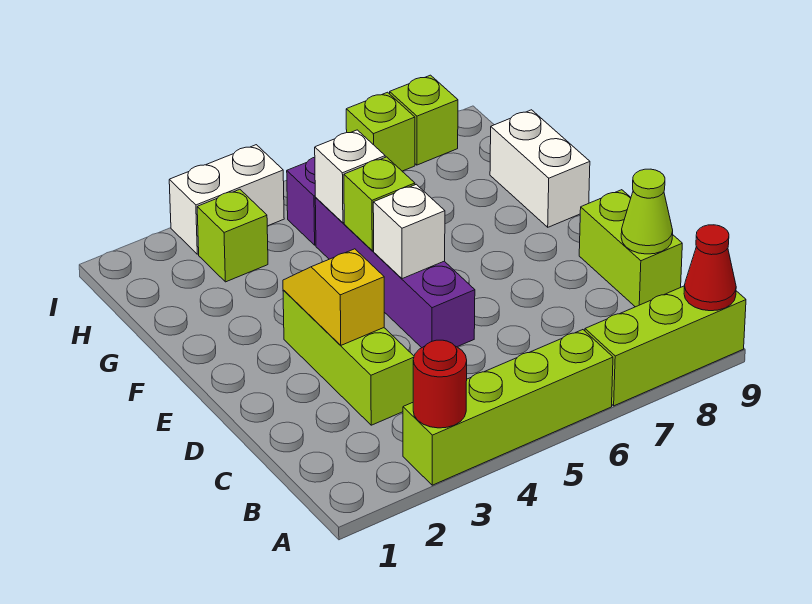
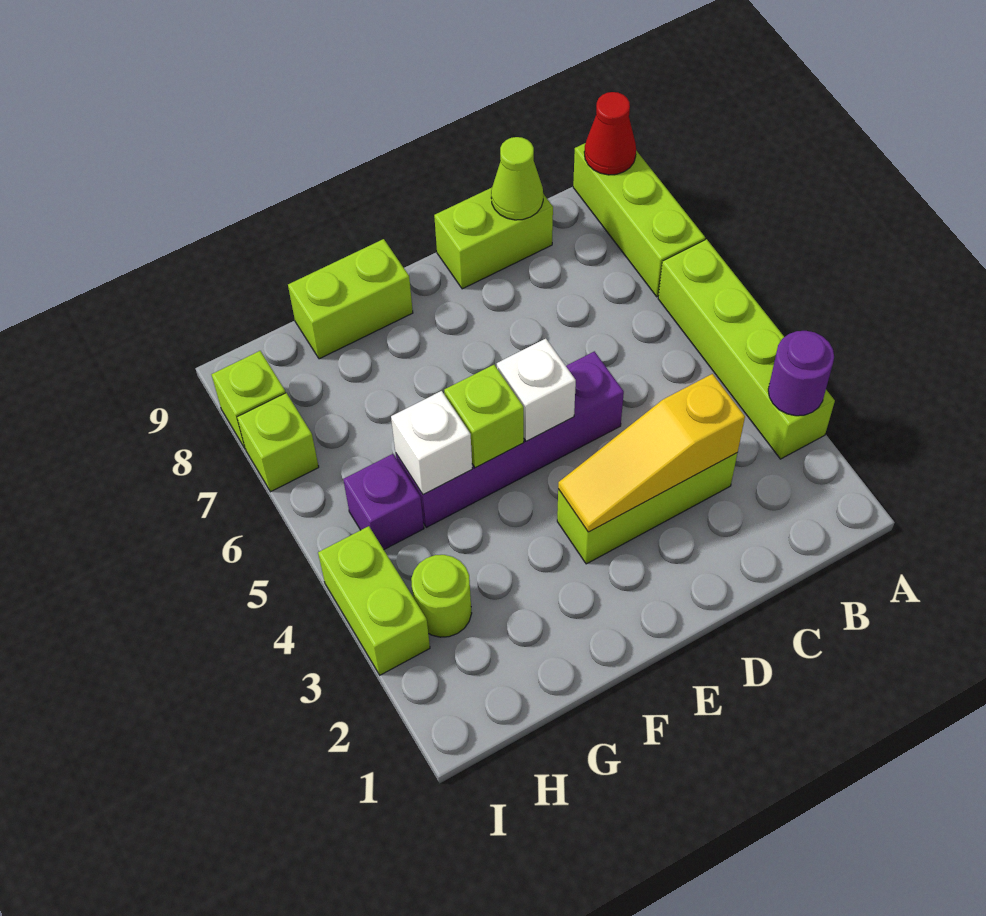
red 1x1 round brick [413,340,467,428] -> purple 1x1 round brick [768,331,834,416]
yellow 1x2 slope [283,249,384,345] -> yellow 1x3 slope [558,374,745,532]
white 1x2 brick [490,110,590,227] -> lime 1x2 brick [288,239,413,359]
lime 1x1 brick [197,189,268,282] -> lime 1x1 round brick [411,555,472,637]
white 1x2 brick [169,145,284,254] -> lime 1x2 brick [318,526,430,675]

